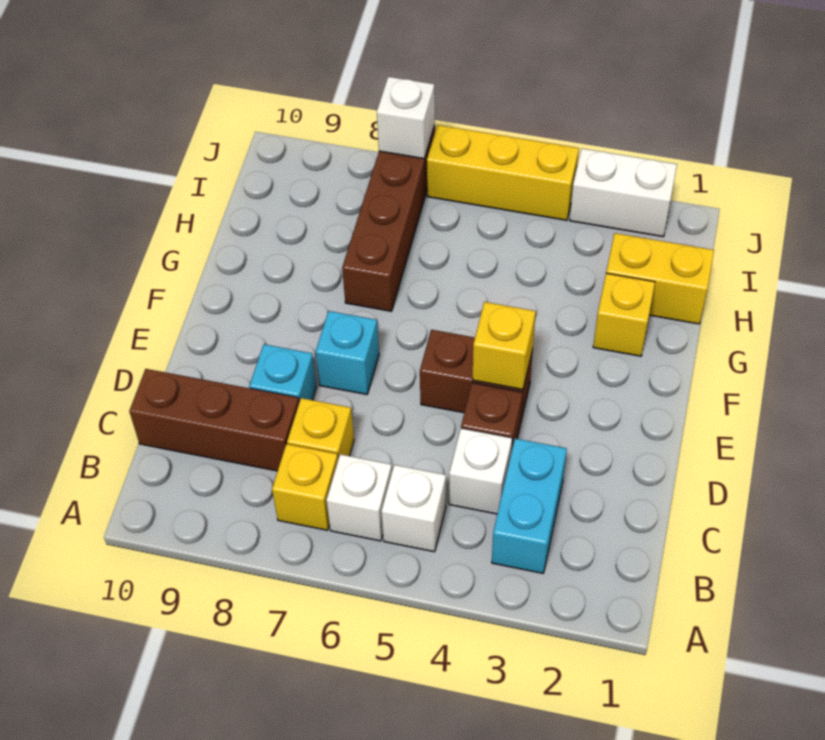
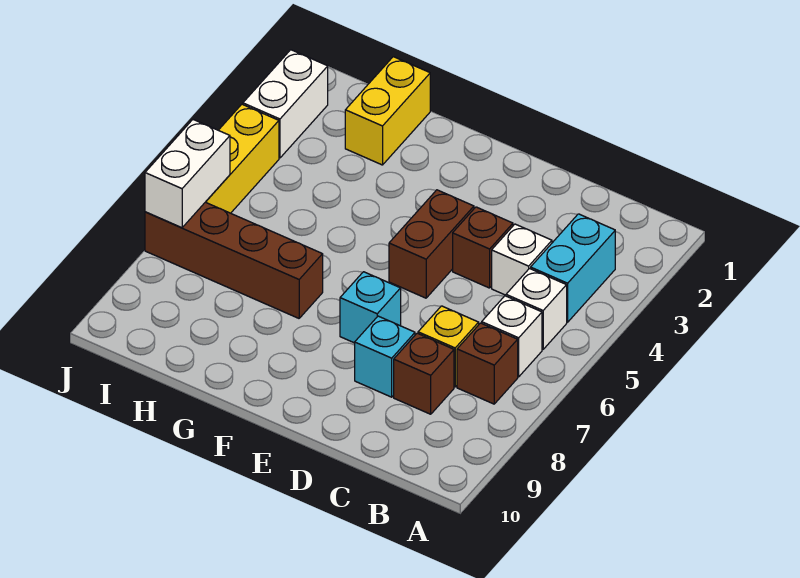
cyan 1x2 brick [492,439,567,573] -> cyan 1x2 brick turned to [531,214,615,322]
yellow 1x1 brick [272,444,338,530] -> brown 1x1 brick [457,323,518,404]
brown 1x3 brick [129,369,299,471] -> brown 1x1 brick [394,333,454,414]
yellow 1x1 brick [472,302,536,389] -> none
yellow 1x1 brick [593,273,655,356] -> none
white 1x1 brick [377,77,435,159] -> white 1x2 brick [145,120,230,228]

